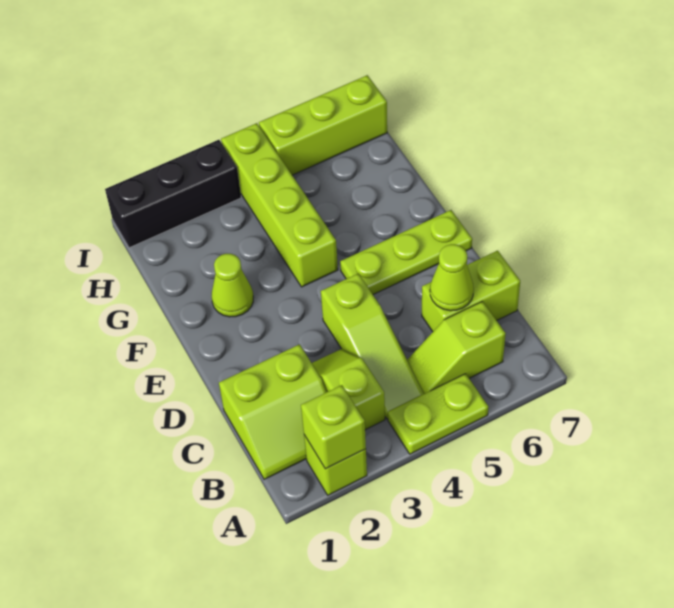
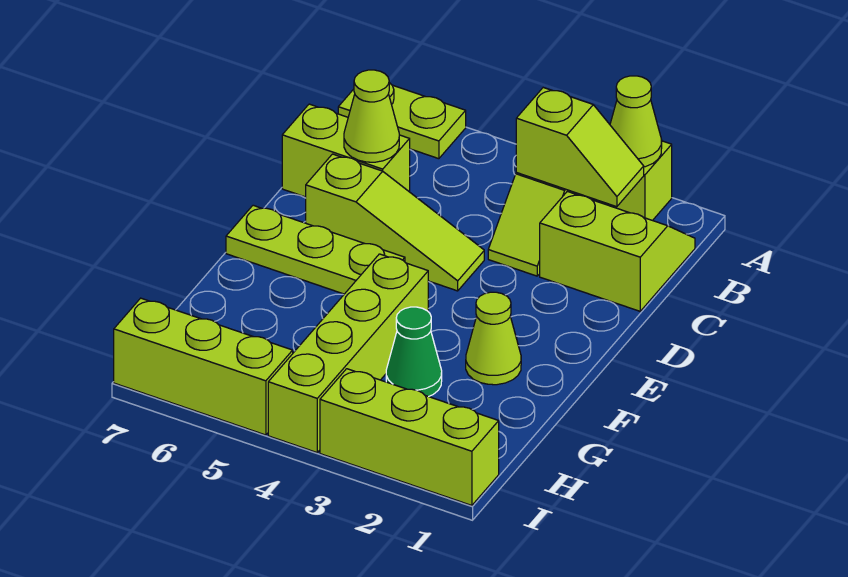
lime 1x1 brick [301,385,366,469] -> lime 1x1 cone [610,76,662,167]
lime 1x2 plate [388,374,488,454] -> lime 1x2 plate moved to [338,83,466,159]
lime 1x3 slope [321,274,424,419] -> lime 1x3 slope turned to [306,154,484,291]
lime 1x2 slope [407,301,506,394] -> lime 1x2 slope moved to [516,88,644,207]
none -> green 1x1 cone [386,307,442,397]
black 1x3 brick [105,140,241,248] -> lime 1x3 brick [320,369,499,505]

